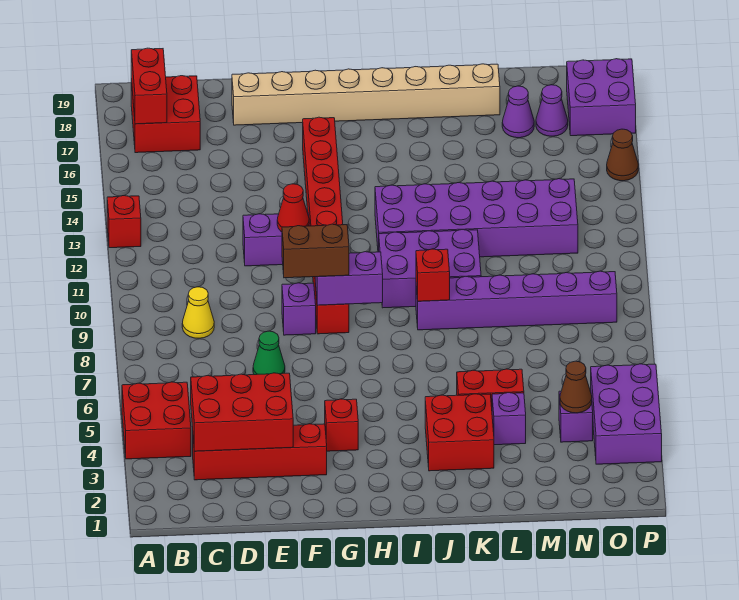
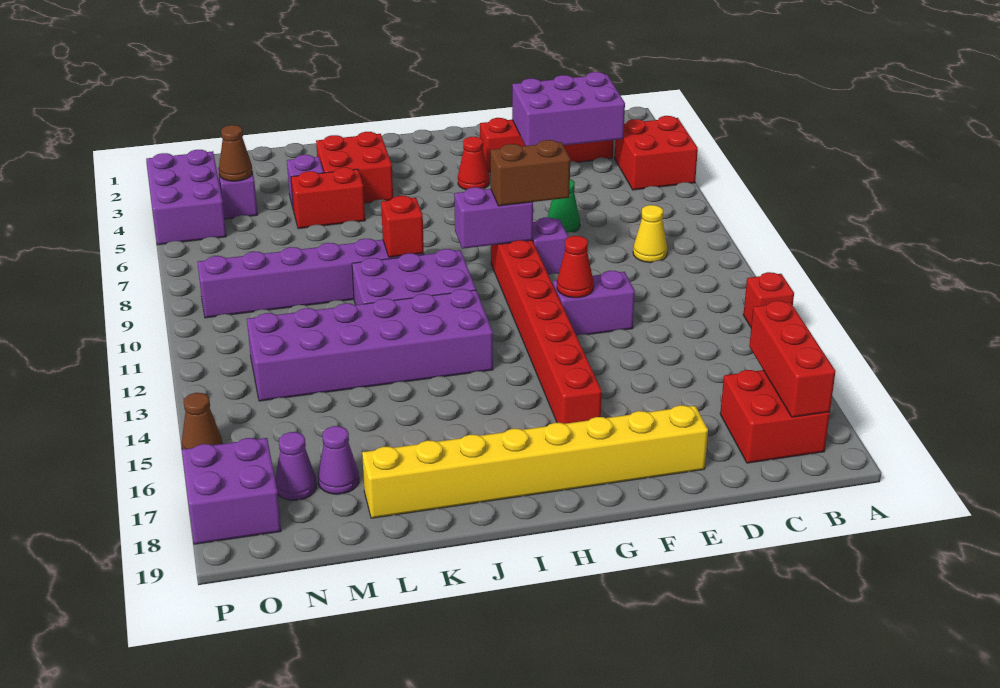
red 1x2 brick [131,48,167,124] -> red 1x3 brick [749,301,836,417]
red 2x3 brick [191,373,293,451] -> purple 2x3 brick [512,72,625,146]
tan 1x8 brick [232,64,500,125] -> yellow 1x8 brick [362,405,708,518]
red 1x1 brick [325,399,358,451] -> red 1x1 cone [458,137,489,190]

